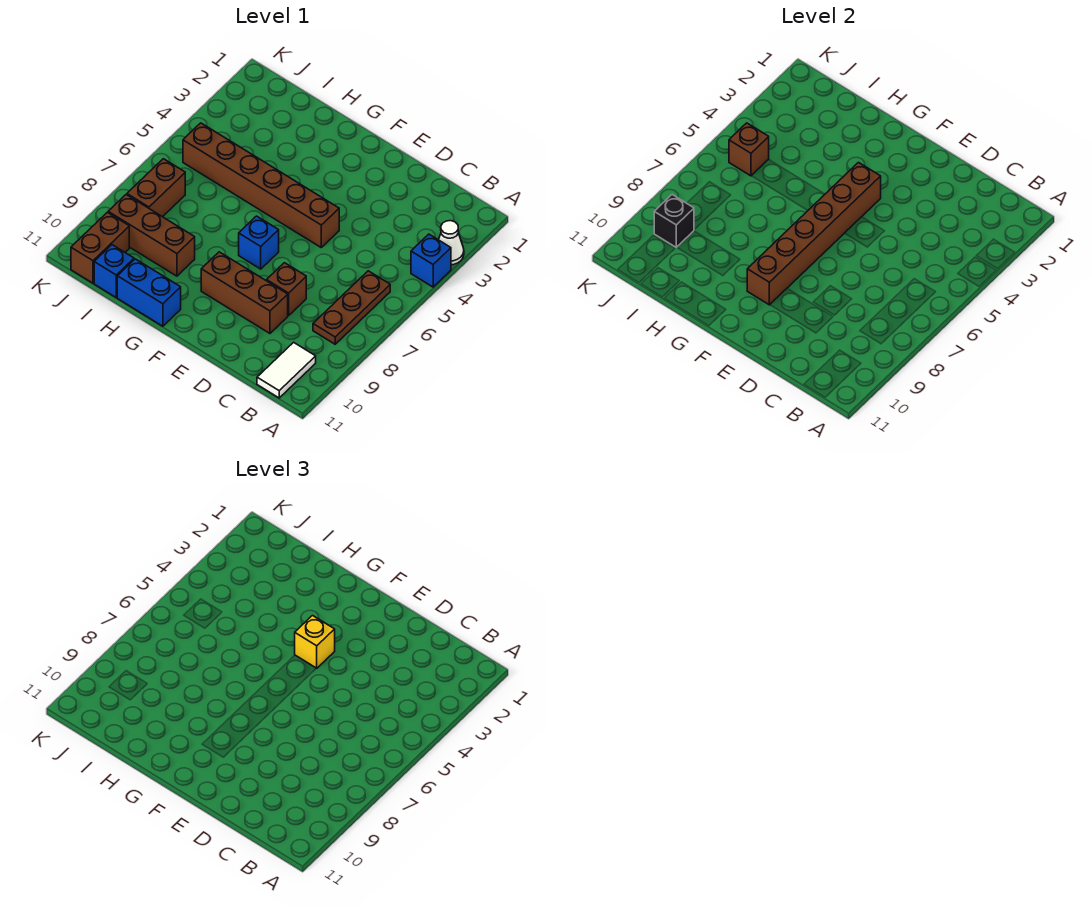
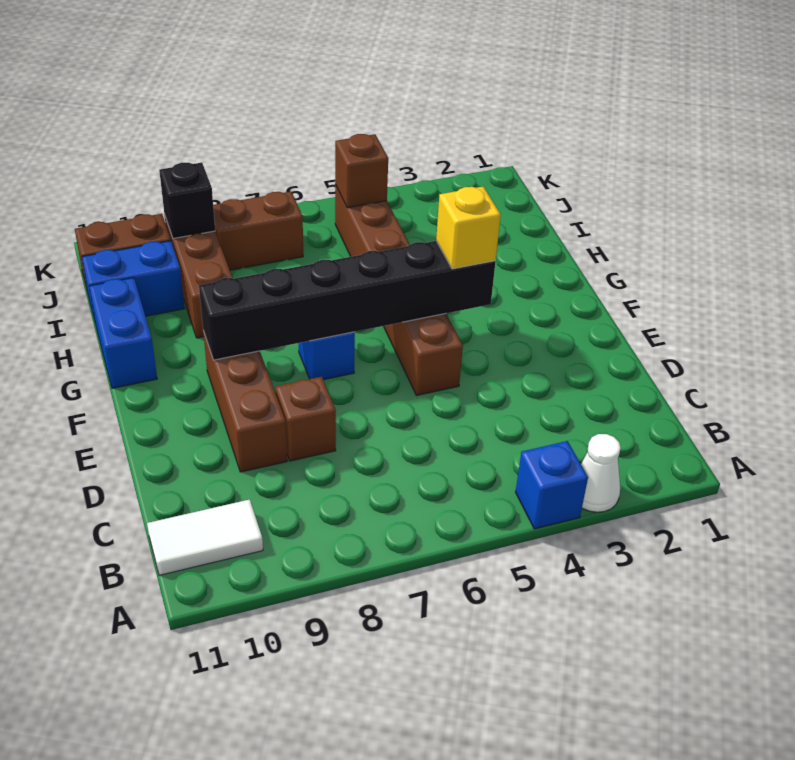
brown 1x3 plate [313,271,390,344] -> none
brown 1x6 brick [747,163,881,305] -> black 1x6 brick [199,241,496,360]
blue 1x1 brick [94,245,134,297] -> blue 1x2 brick [82,241,185,320]

